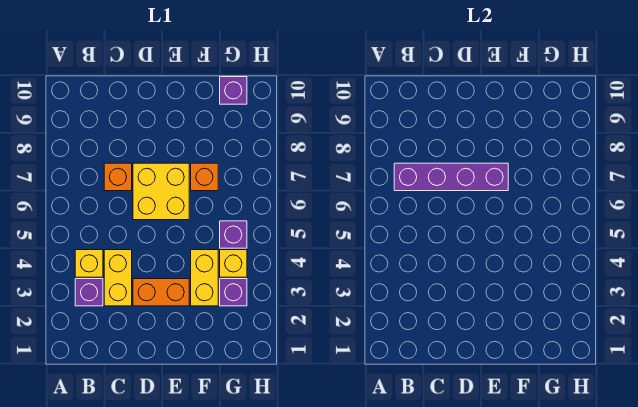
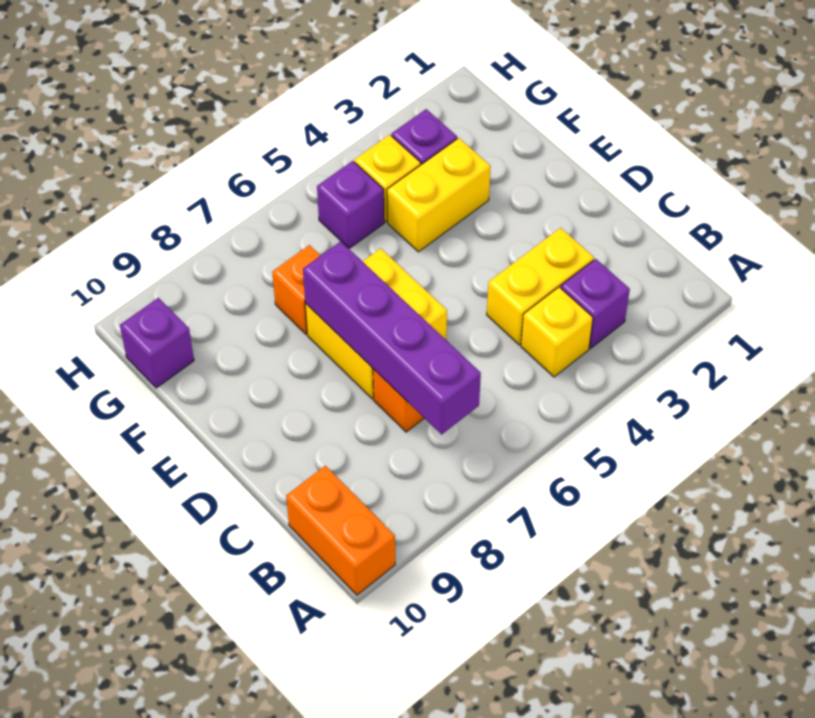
orange 1x2 brick [133,279,189,306] -> orange 1x2 brick moved to [286,466,395,595]

